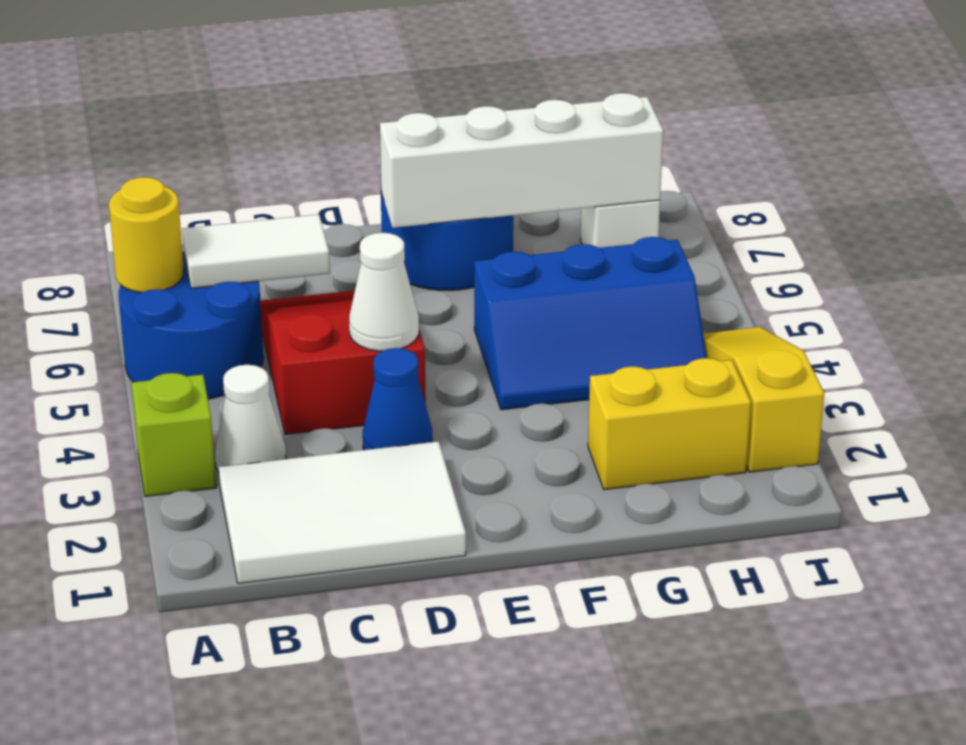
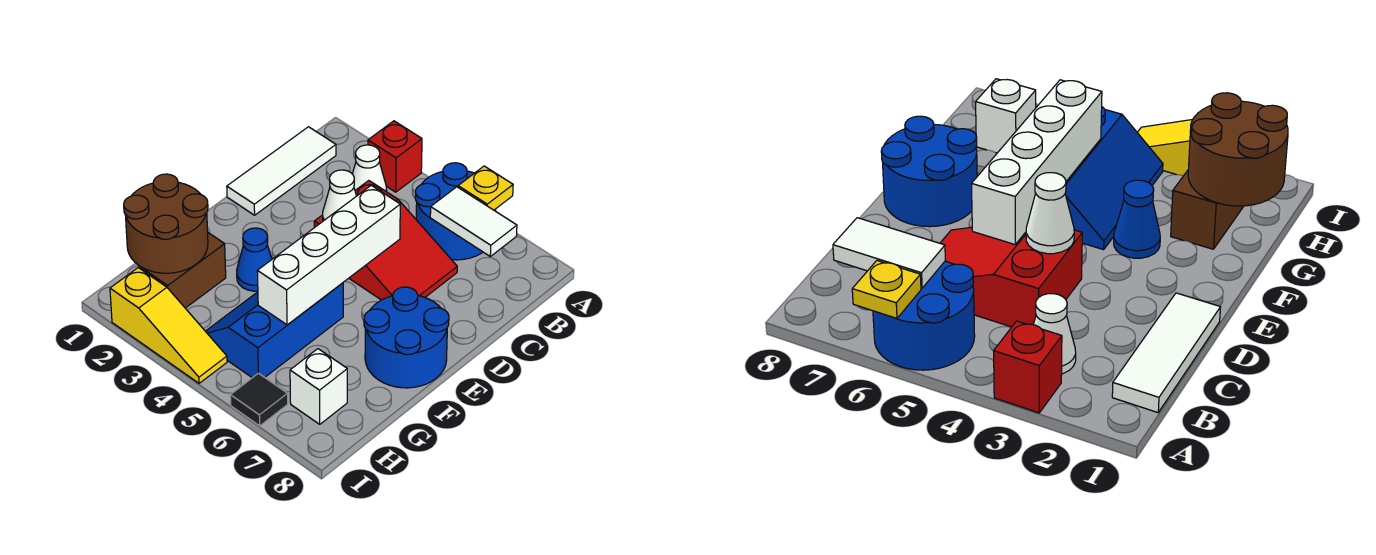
lime 1x1 brick [132,373,216,496] -> red 1x1 brick [368,121,422,192]
yellow 1x1 round brick [109,177,184,292] -> yellow 1x1 plate [458,166,513,210]
white 2x3 tile [219,441,466,583] -> white 1x3 tile [227,127,336,215]
white 1x2 tile [182,214,330,288] -> white 1x2 tile turned to [430,187,517,256]
blue 1x1 cone [363,348,433,450] -> blue 1x1 cone moved to [237,228,272,291]
white 1x4 brick [380,93,663,228] -> white 1x4 brick moved to [257,185,400,325]
none -> brown 2x2 round brick [124,174,208,273]
yellow 1x2 brick [588,358,751,490] -> brown 1x2 brick [140,233,226,308]
none -> black 1x1 tile [230,373,288,426]

